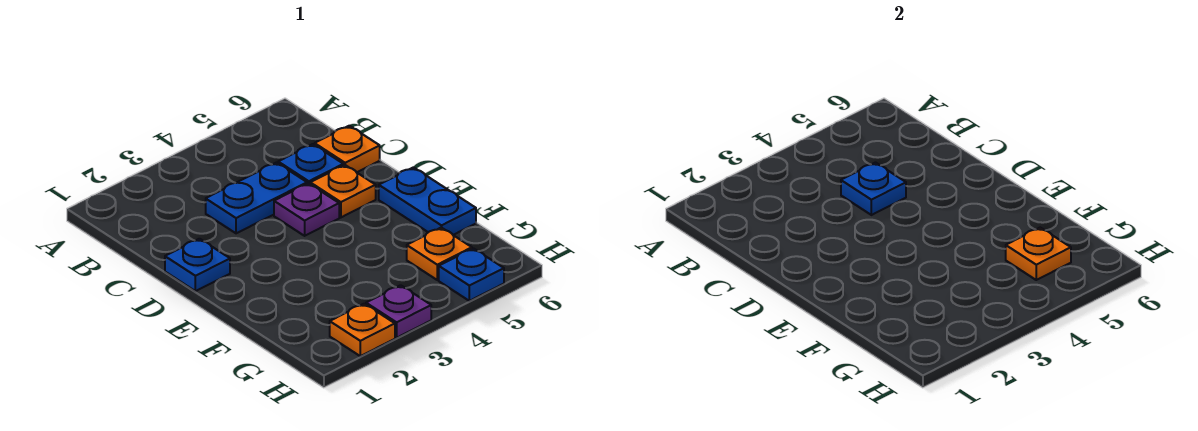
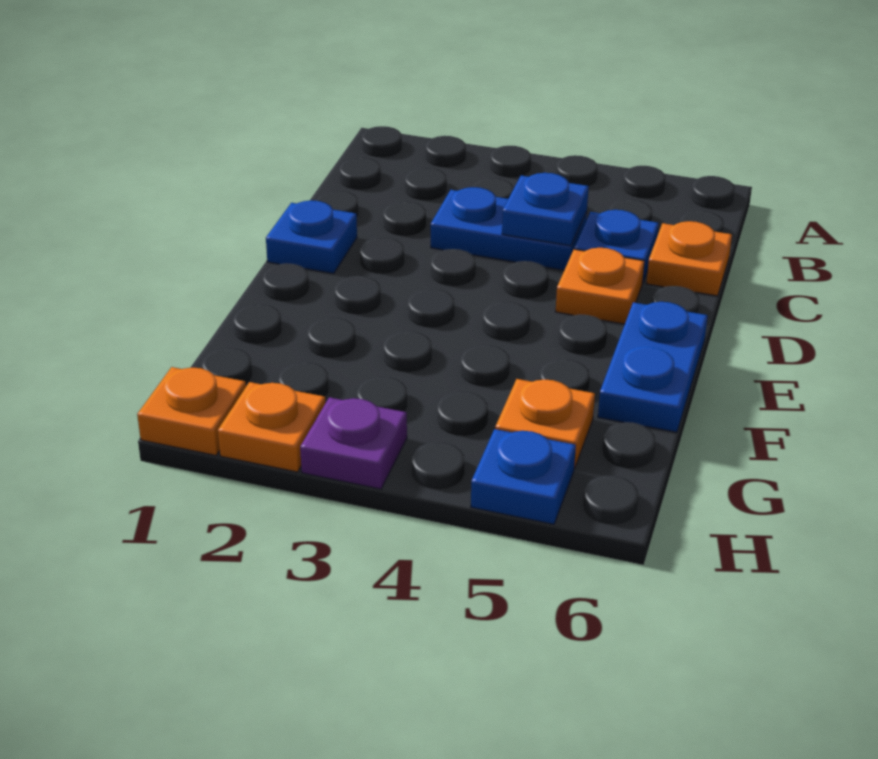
purple 1x1 plate [274,183,339,236] -> none
orange 1x1 plate [1006,228,1071,280] -> orange 1x1 plate moved to [137,367,246,455]

